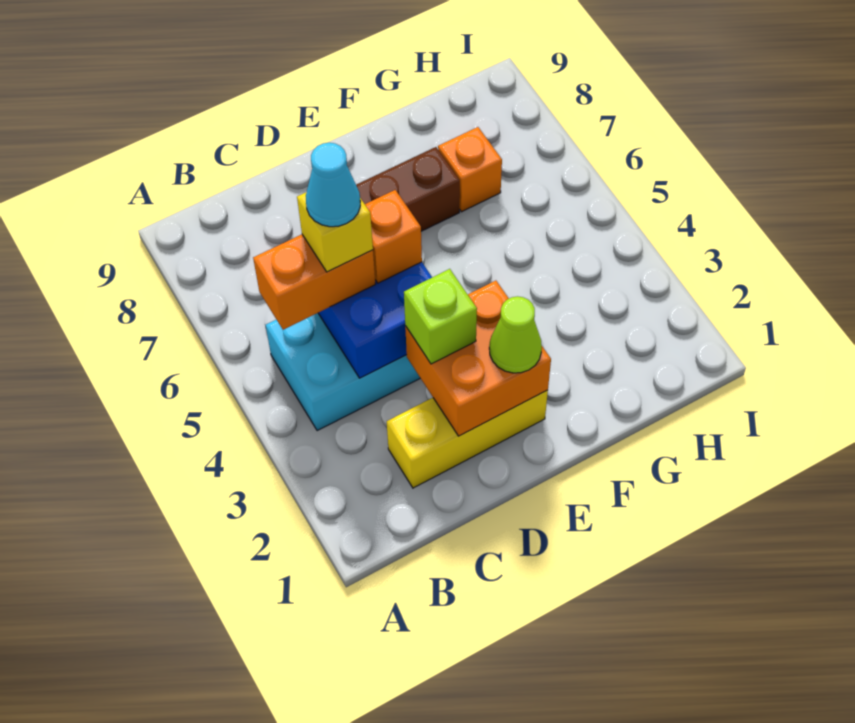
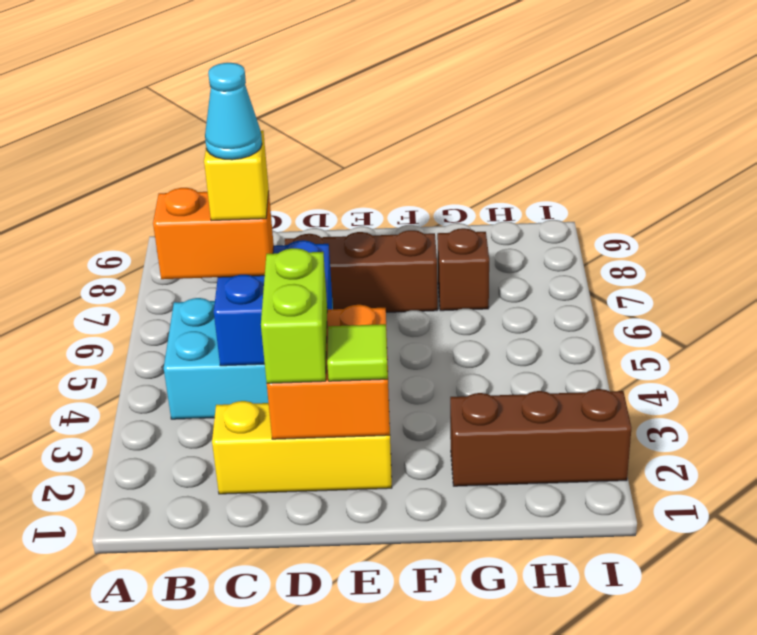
lime 1x1 brick [404,269,477,364] -> lime 1x2 brick [261,248,327,383]
orange 1x1 brick [365,190,422,283] -> none
lime 1x1 cone [489,296,542,373] -> lime 1x1 tile [327,324,388,381]
none -> brown 1x3 brick [450,389,631,486]
orange 1x1 brick [438,127,502,212] -> brown 1x1 brick [437,228,489,311]

